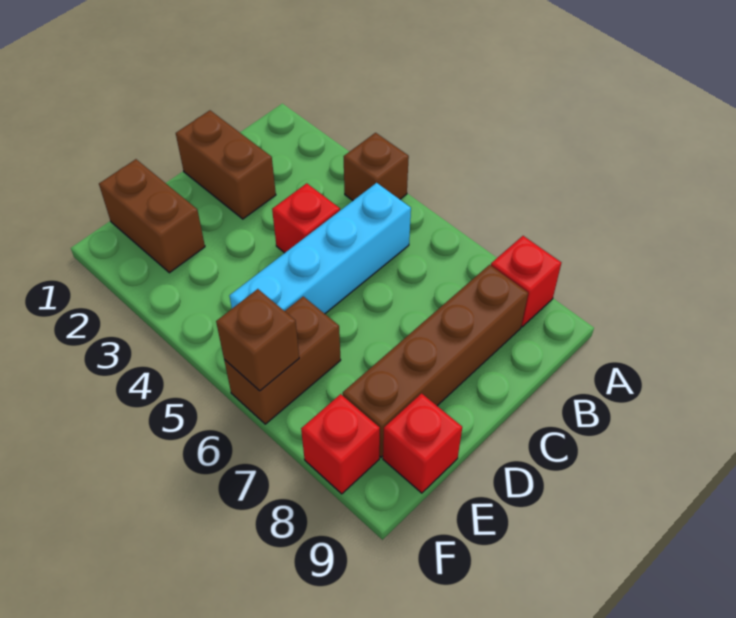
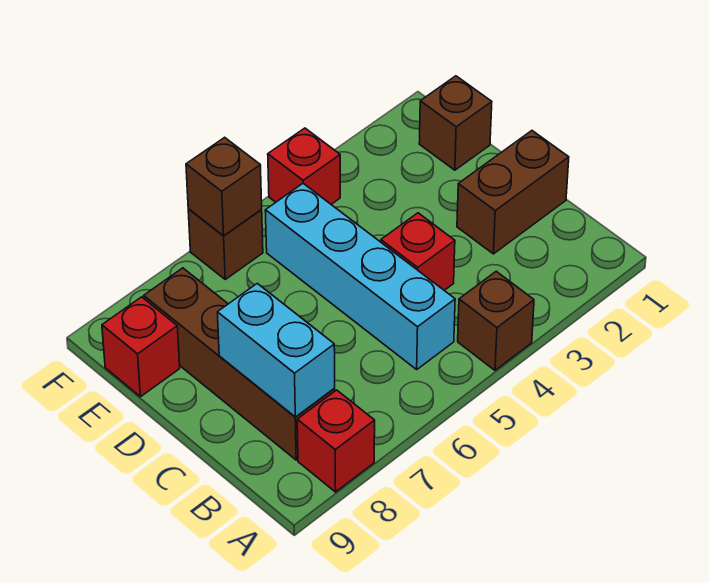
none -> cyan 1x2 brick [217,283,335,417]
brown 1x2 brick [99,159,205,273] -> brown 1x1 brick [419,76,492,170]
brown 1x2 brick [224,296,341,424] -> brown 1x1 brick [188,209,263,279]
red 1x1 brick [301,394,380,494] -> red 1x1 brick moved to [268,128,340,204]

